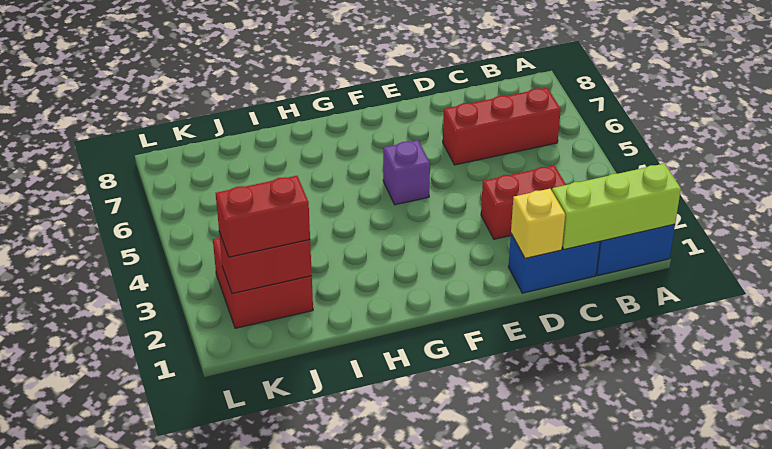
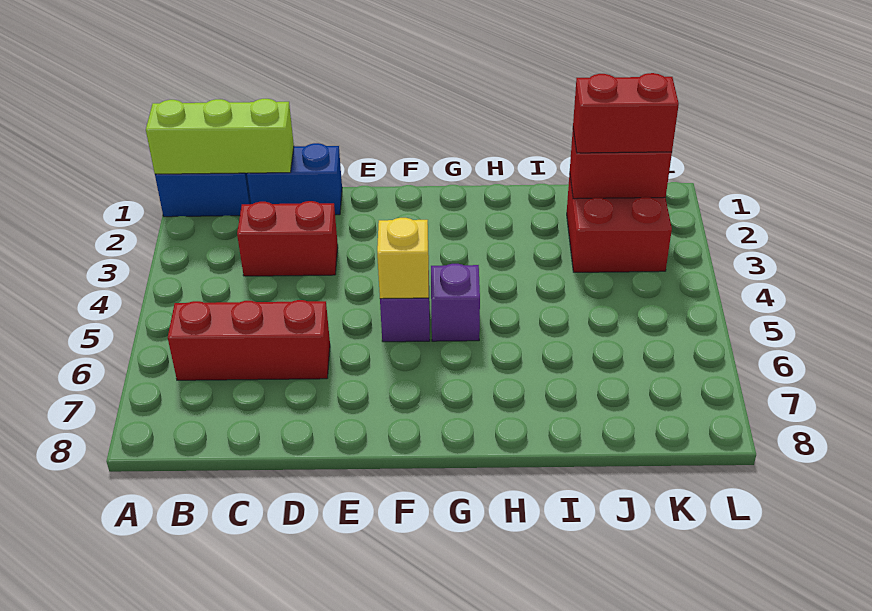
yellow 1x1 brick [511,189,565,258] -> yellow 1x1 brick moved to [377,218,429,299]
none -> purple 1x1 brick [431,264,480,341]

